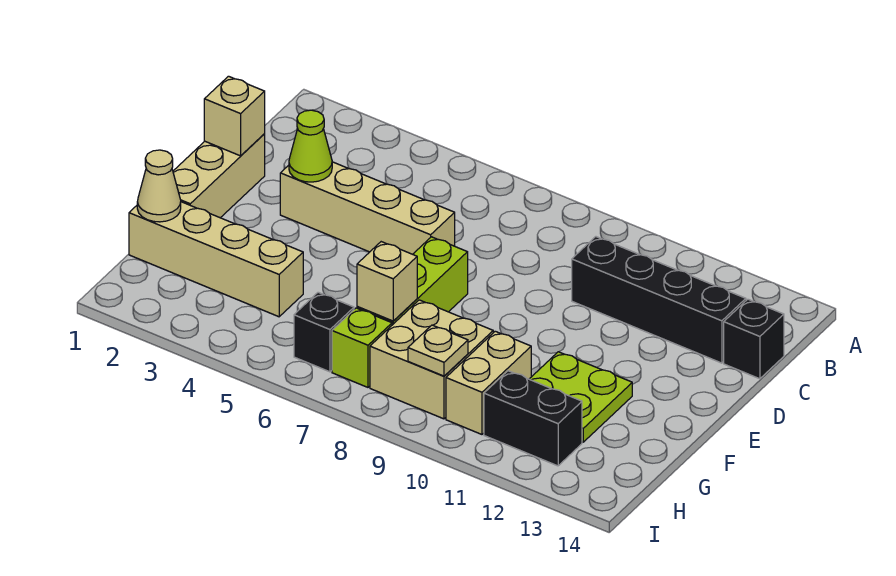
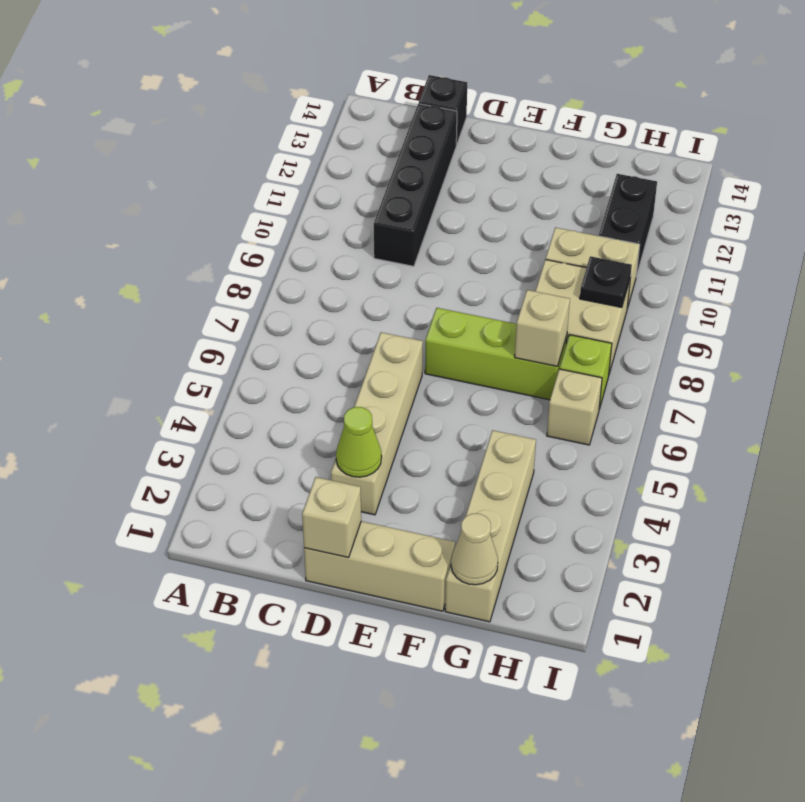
lime 2x2 plate [529,352,632,442] -> none
black 1x1 brick [294,292,354,372] -> tan 1x1 brick [547,369,602,445]
tan 1x1 plate [408,325,468,376] -> black 1x1 plate [580,256,632,308]

